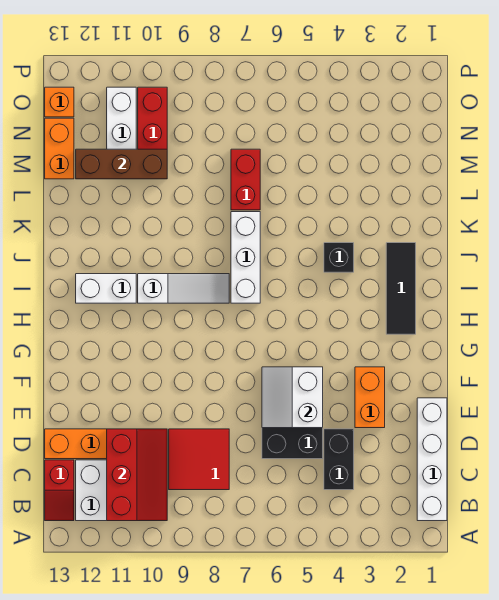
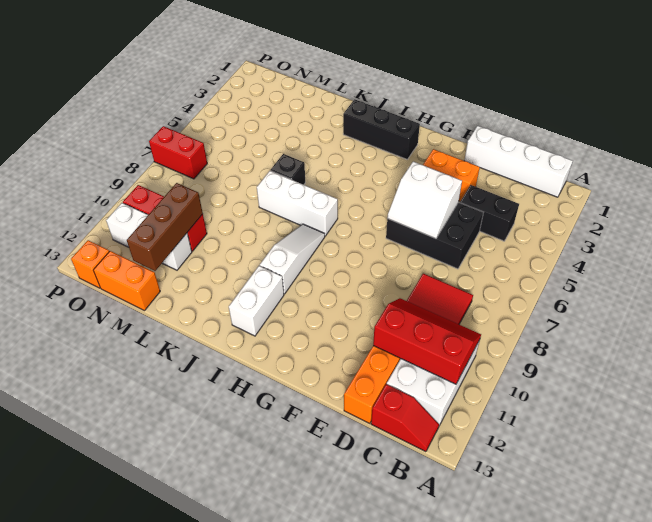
black 1x3 tile [386,243,416,334] -> black 1x3 brick [343,99,420,159]
black 1x1 brick [324,243,354,272] -> black 1x1 brick moved to [271,154,305,185]
red 1x2 brick [231,149,260,210] -> red 1x2 brick moved to [149,126,207,179]

